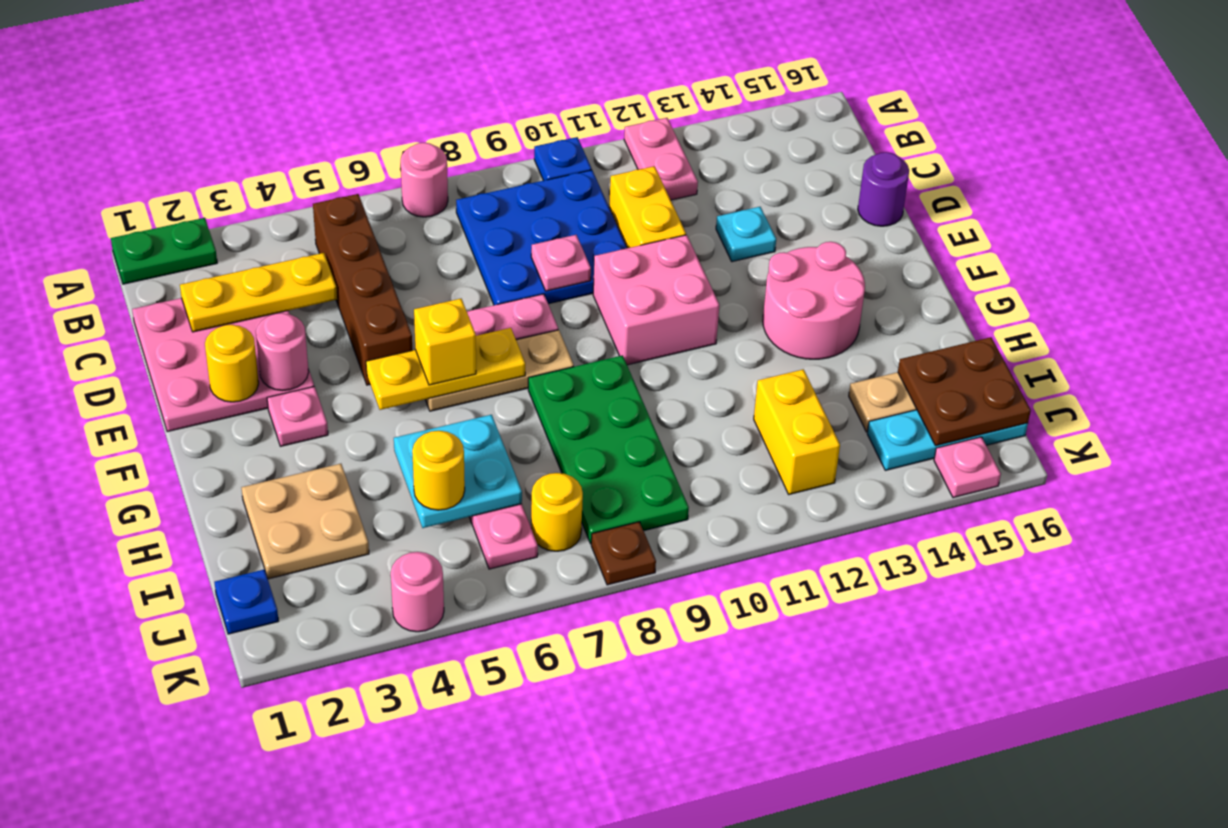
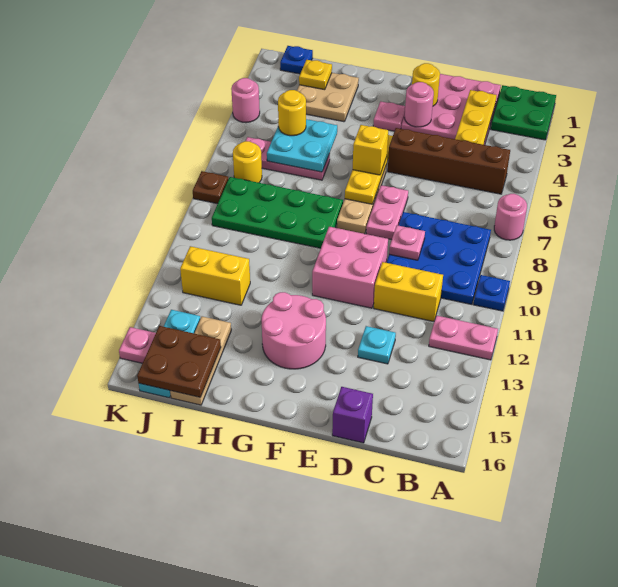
green 1x2 plate [111,218,217,284] -> green 2x2 plate [491,85,556,140]
purple 1x1 round brick [858,152,909,226] -> purple 1x1 brick [332,387,373,443]
none -> yellow 1x1 plate [299,60,332,90]

